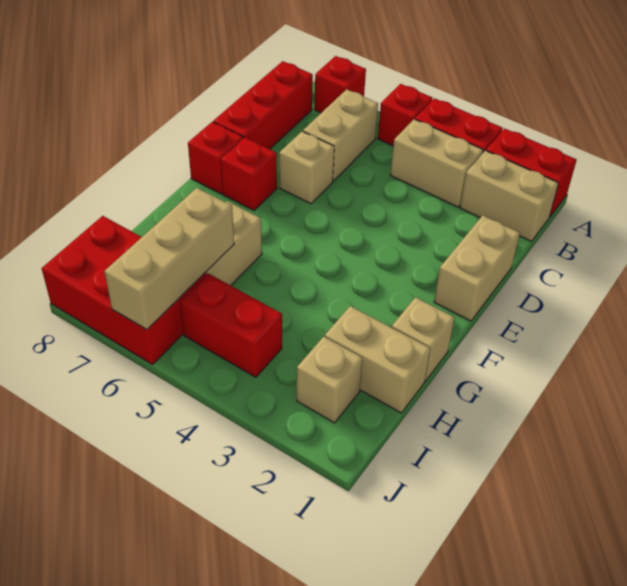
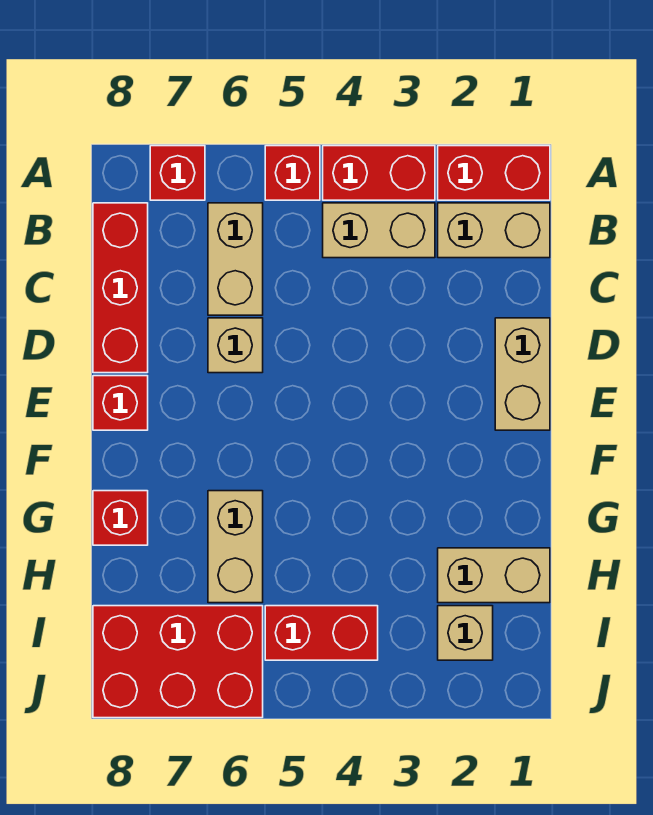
red 1x1 brick [221,137,277,210] -> red 1x1 brick moved to [93,491,148,545]
tan 1x1 brick [392,297,454,381] -> none
tan 1x3 brick [104,188,234,330] -> none

